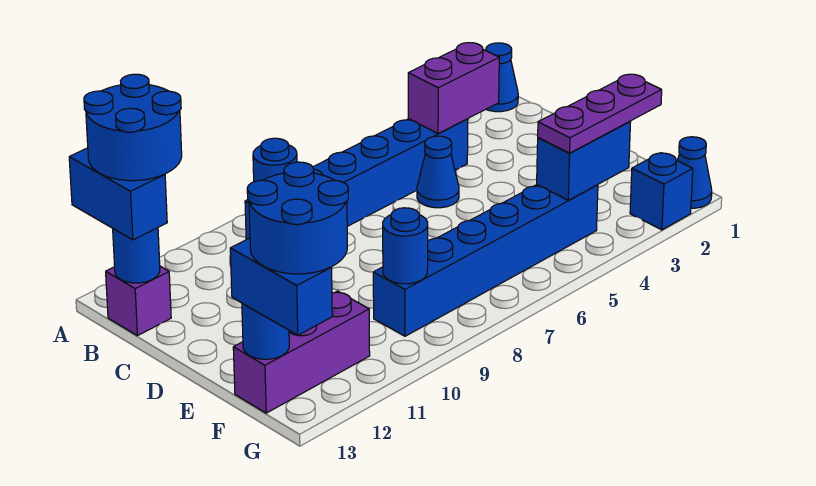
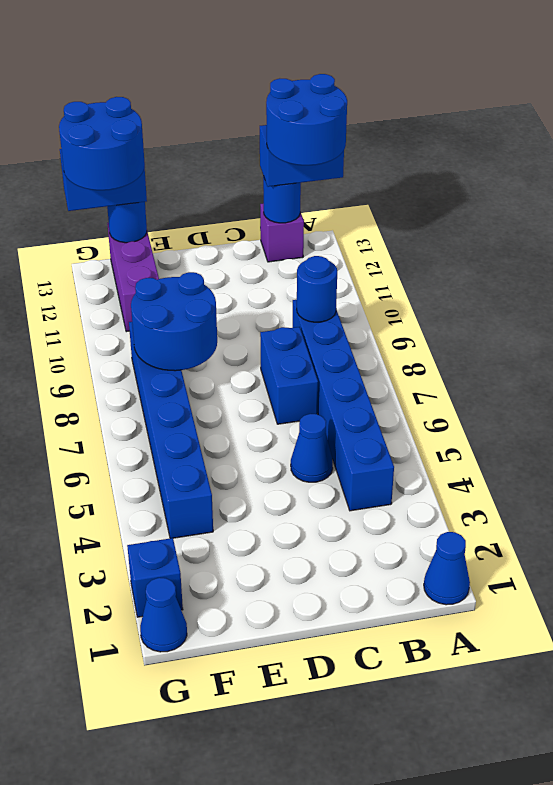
purple 1x2 brick [408,43,499,133] -> none
purple 1x3 plate [538,74,662,153] -> none
blue 1x2 brick [537,121,631,200] -> blue 1x2 brick moved to [260,327,318,424]
blue 1x1 round brick [383,208,428,284] -> blue 2x2 round brick [131,272,217,371]

